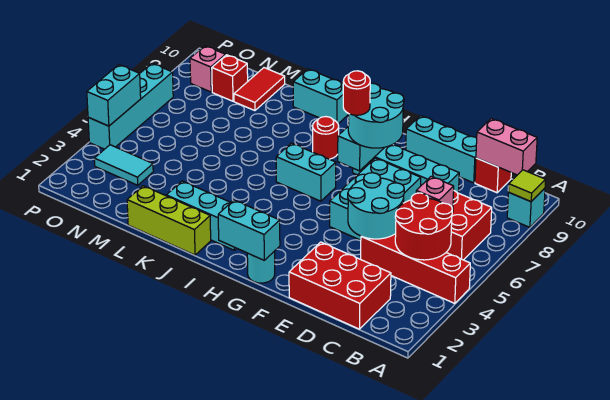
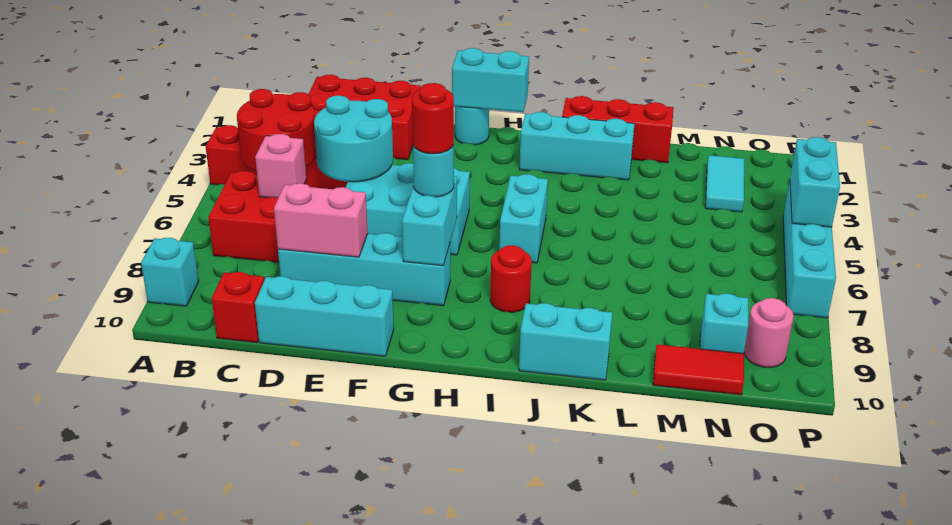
lime 1x1 tile [508,170,546,202] -> none
pink 1x2 brick [476,119,537,175] -> pink 1x2 brick moved to [274,183,368,257]
cyan 2x3 brick [330,158,421,240] -> cyan 2x3 brick turned to [345,163,470,255]
cyan 2x2 round brick [348,83,404,148] -> cyan 1x1 round brick [413,145,454,197]
cyan 1x2 brick [276,143,336,201] -> cyan 1x2 brick turned to [499,174,548,263]
lime 1x3 brick [127,186,211,255] -> red 1x3 brick [562,96,674,163]
red 1x2 tile [234,68,285,111] -> red 1x2 tile turned to [653,344,744,395]
cyan 1x2 tile [94,145,153,185] -> cyan 1x2 tile turned to [705,155,744,212]
red 1x1 brick [212,55,248,101] -> cyan 1x1 brick [700,293,748,353]
pink 1x1 brick [190,46,226,92] -> pink 1x1 round brick [744,298,794,367]

